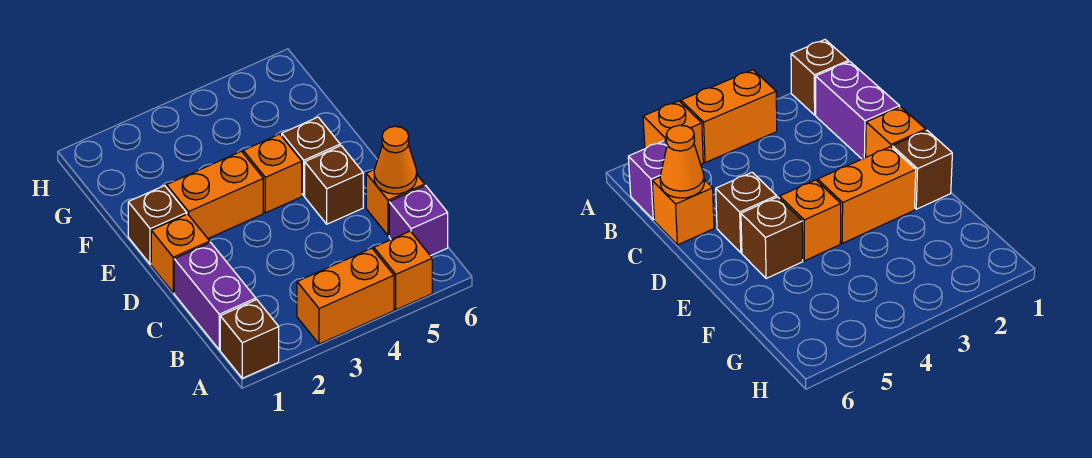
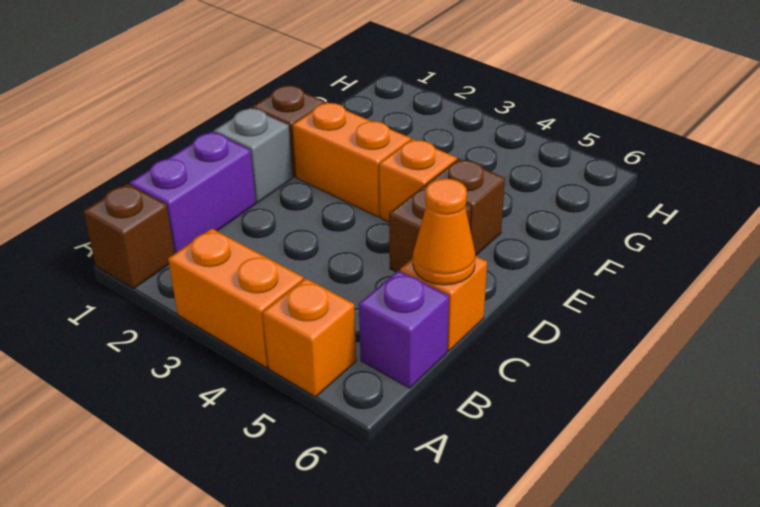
orange 1x1 brick [151,214,210,293] -> grey 1x1 brick [214,108,293,202]

